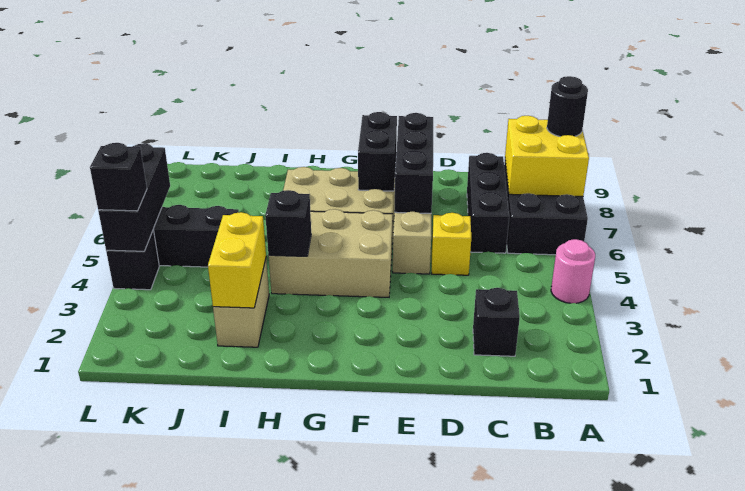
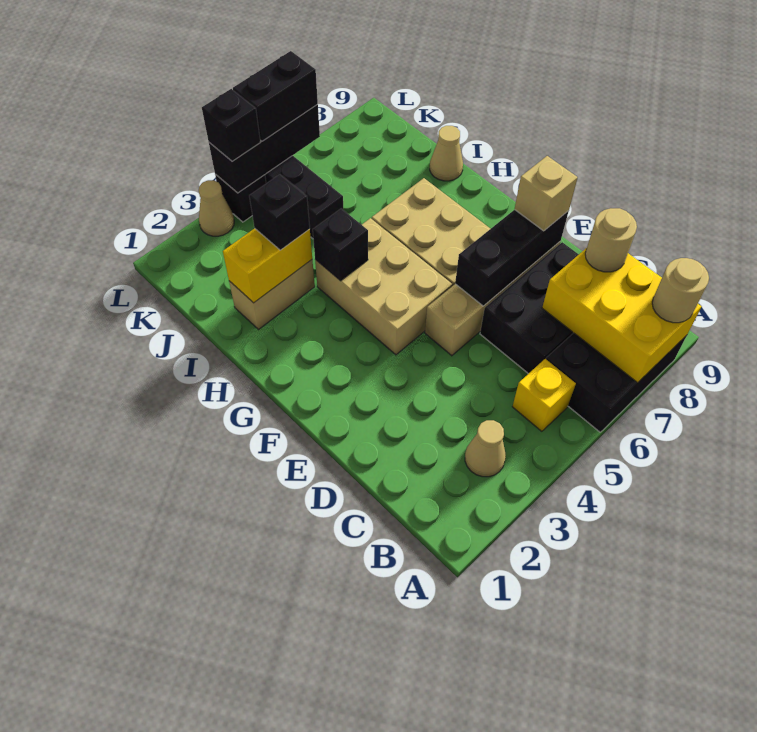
pink 1x1 round brick [551,239,595,303] -> none
yellow 2x2 brick [505,116,589,196] -> yellow 2x3 brick [542,248,702,383]
black 1x1 round brick [547,76,588,137] -> tan 1x1 round brick [652,258,709,323]
none -> tan 1x1 cone [465,420,506,477]
black 1x1 brick [473,288,520,356] -> black 1x1 brick moved to [249,174,310,250]
black 1x3 brick [467,153,509,253] -> black 2x3 brick [480,242,579,374]
none -> tan 1x1 round brick [585,208,637,272]
yellow 1x1 brick [432,213,471,275] -> yellow 1x1 brick moved to [512,359,576,431]
none -> tan 1x1 brick [515,156,578,231]
black 1x2 brick [358,112,397,191] -> black 1x2 brick moved to [233,51,318,141]
none -> tan 1x1 cone [430,126,463,181]
none -> tan 1x1 cone [199,180,234,236]

